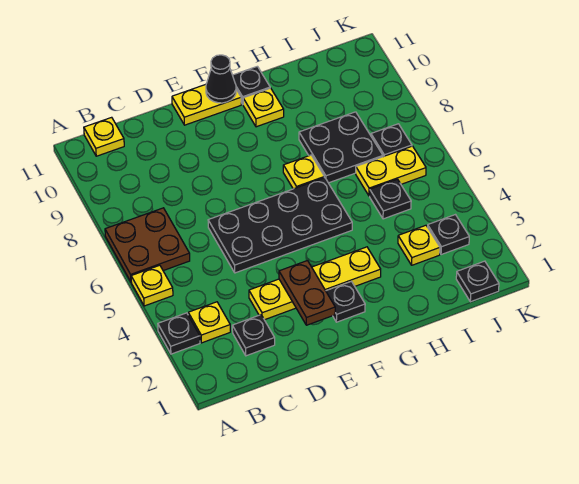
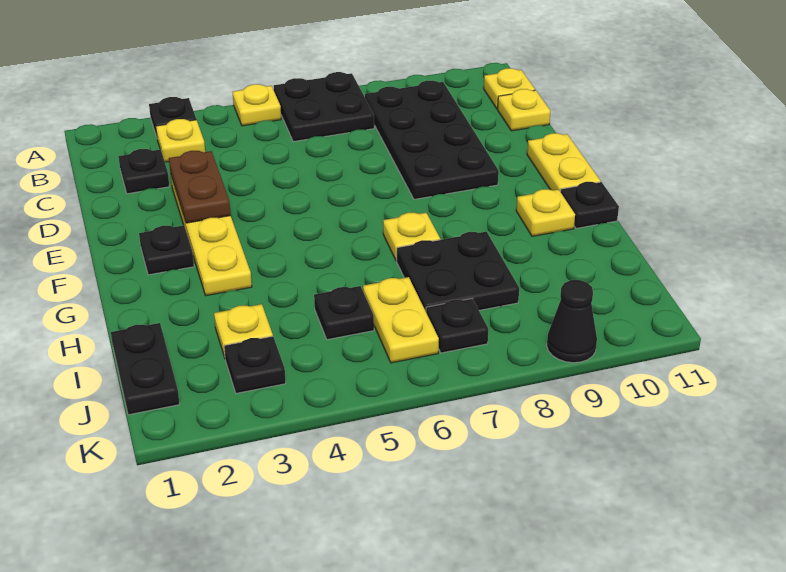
brown 2x2 plate [105,208,190,282] -> black 2x2 plate [274,72,374,142]
none -> yellow 1x1 plate [498,89,550,131]
black 2x4 plate [208,178,352,273] -> black 2x4 plate moved to [365,81,499,199]
brown 1x2 plate [279,261,335,325] -> brown 1x2 plate turned to [169,151,231,223]
black 1x1 cone [206,55,236,103] -> black 1x1 cone moved to [547,280,597,363]
black 1x1 plate [456,261,499,302] -> black 1x2 plate [111,323,180,415]

